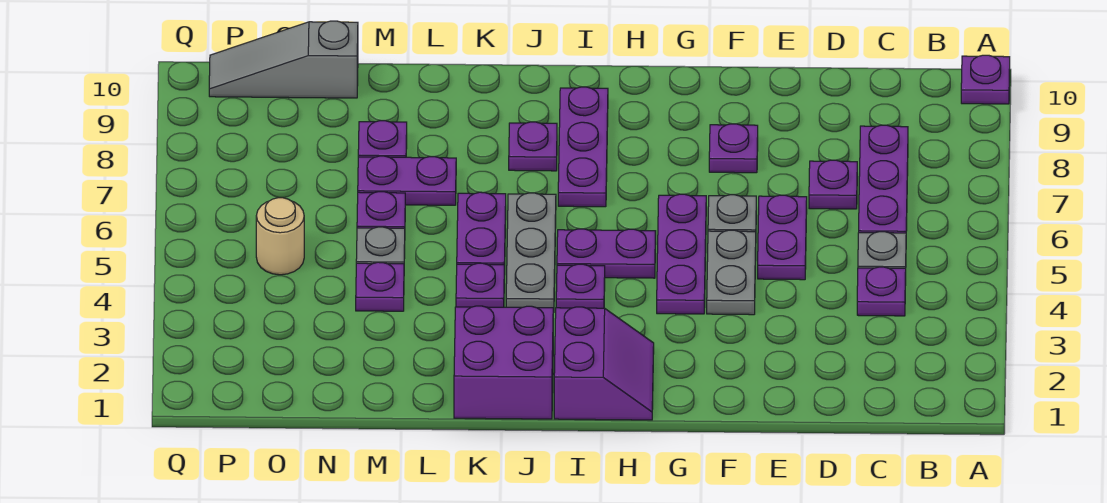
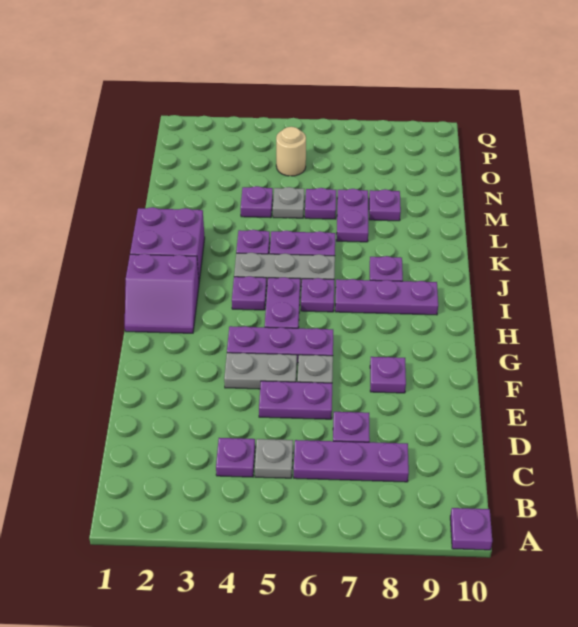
none -> purple 1x1 plate [301,278,334,312]
grey 1x3 slope [209,21,358,98] -> none

